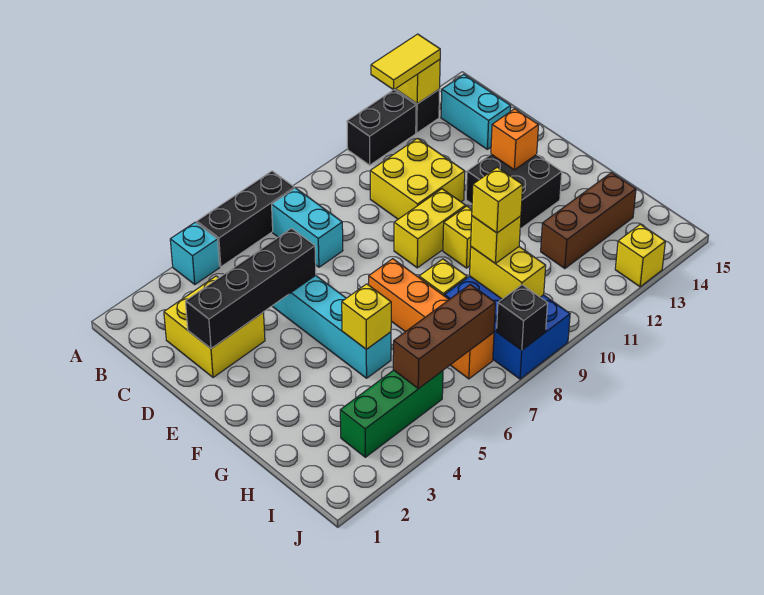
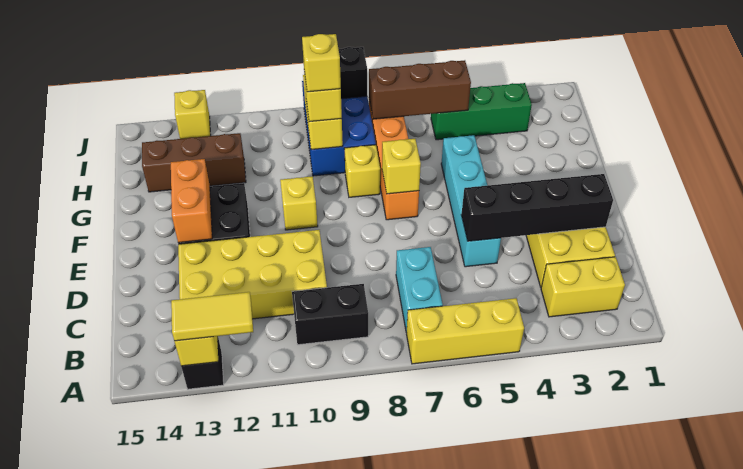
cyan 1x1 brick [170,222,220,284] -> none
black 1x3 brick [197,171,295,267] -> yellow 1x3 brick [406,298,524,364]
black 1x2 brick [347,90,416,165] -> black 1x2 brick moved to [292,284,368,345]
cyan 1x2 brick [441,75,511,149] -> none
yellow 2x2 brick [370,138,465,219] -> yellow 2x4 brick [178,230,327,319]
yellow 1x2 brick [394,189,466,268] -> yellow 1x2 brick moved to [541,257,625,317]
orange 1x1 brick [491,109,538,170] -> orange 1x2 brick [171,159,212,243]
yellow 1x1 brick [342,284,391,349] -> yellow 1x1 brick moved to [382,139,421,194]

